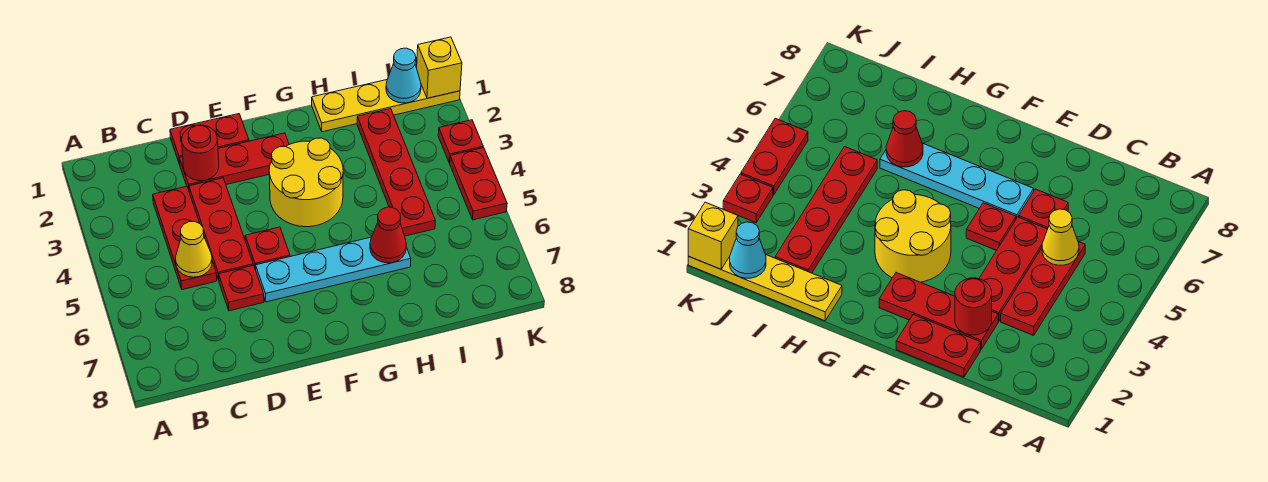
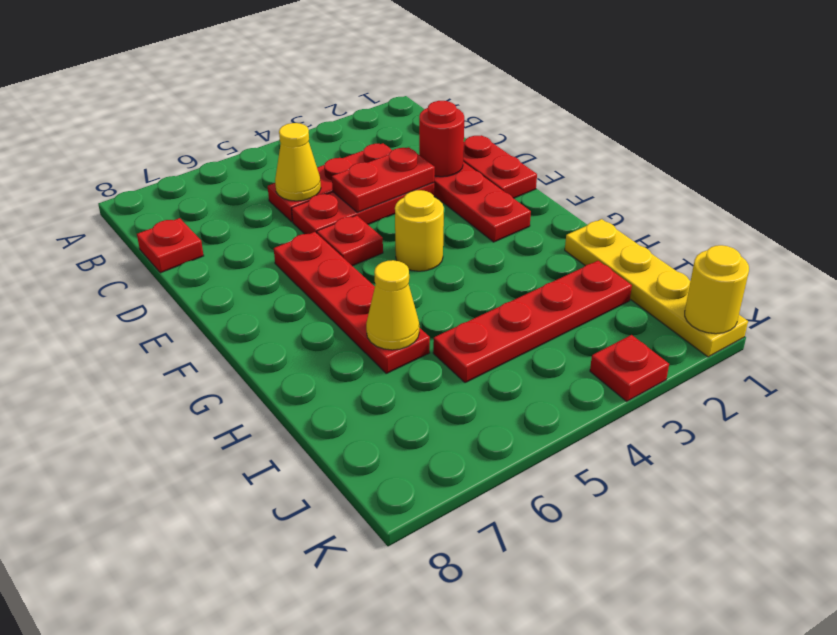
red 1x1 plate [219,265,264,311] -> red 1x1 plate moved to [137,218,204,273]
cyan 1x4 plate [256,237,411,302] -> red 1x4 plate [274,232,430,373]
yellow 2x2 round brick [269,138,343,227] -> yellow 1x1 round brick [395,190,444,271]
red 1x1 cone [370,207,406,263] -> yellow 1x1 cone [366,260,419,350]
cyan 1x1 cone [386,48,421,103] -> none
yellow 1x1 brick [417,37,462,98] -> yellow 1x1 round brick [685,245,749,334]
red 1x2 plate [450,148,507,220] -> red 1x2 plate moved to [332,147,435,213]

